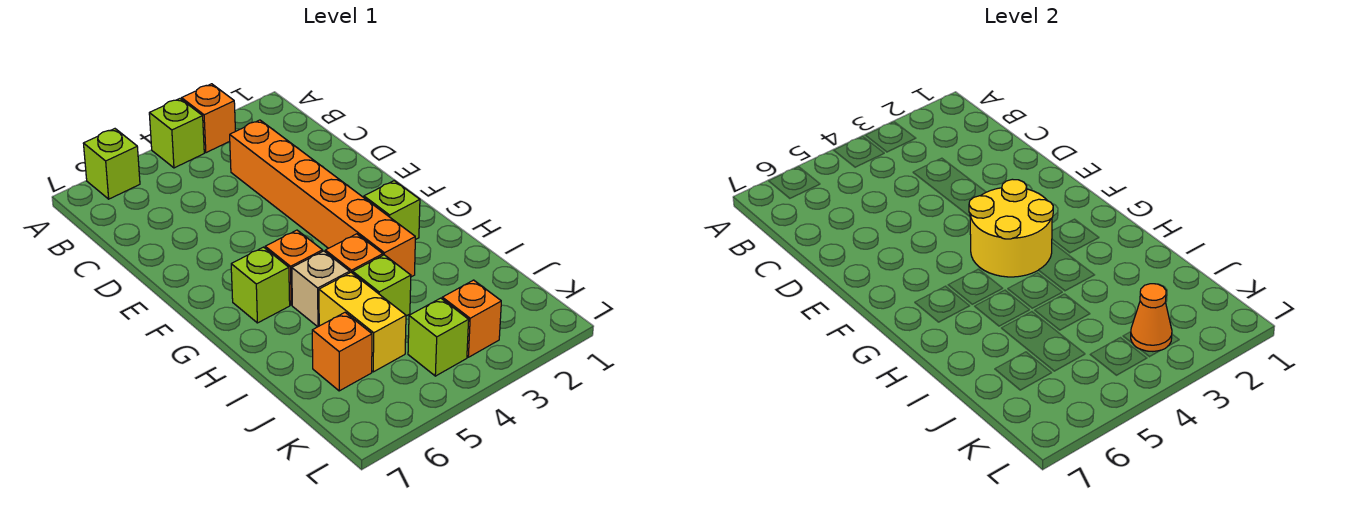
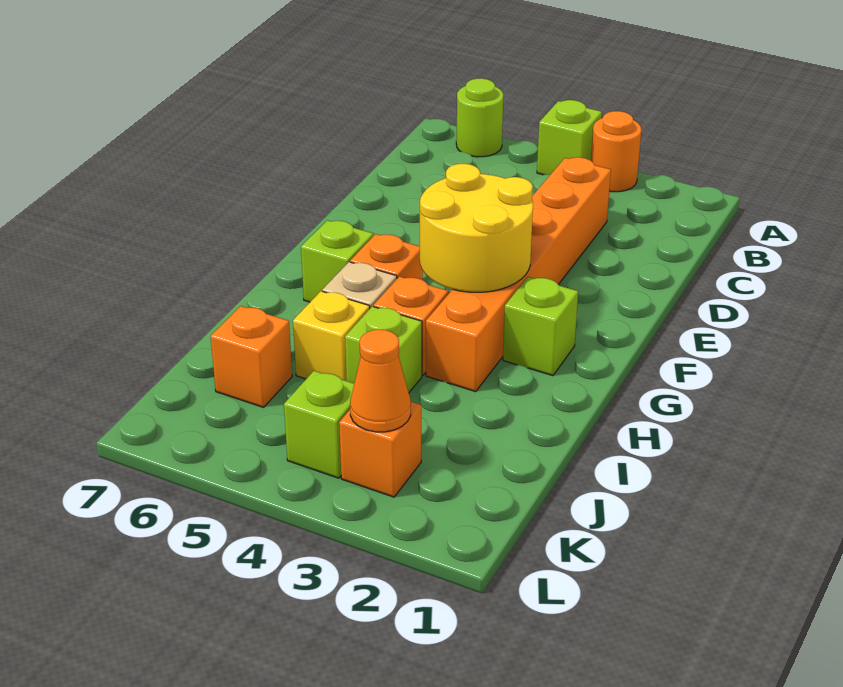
orange 1x1 brick [182,84,235,153] -> orange 1x1 round brick [591,111,641,192]
lime 1x1 brick [83,129,140,199] -> lime 1x1 round brick [456,78,503,157]
yellow 1x2 brick [319,273,406,372] -> yellow 1x1 brick [293,291,370,381]

